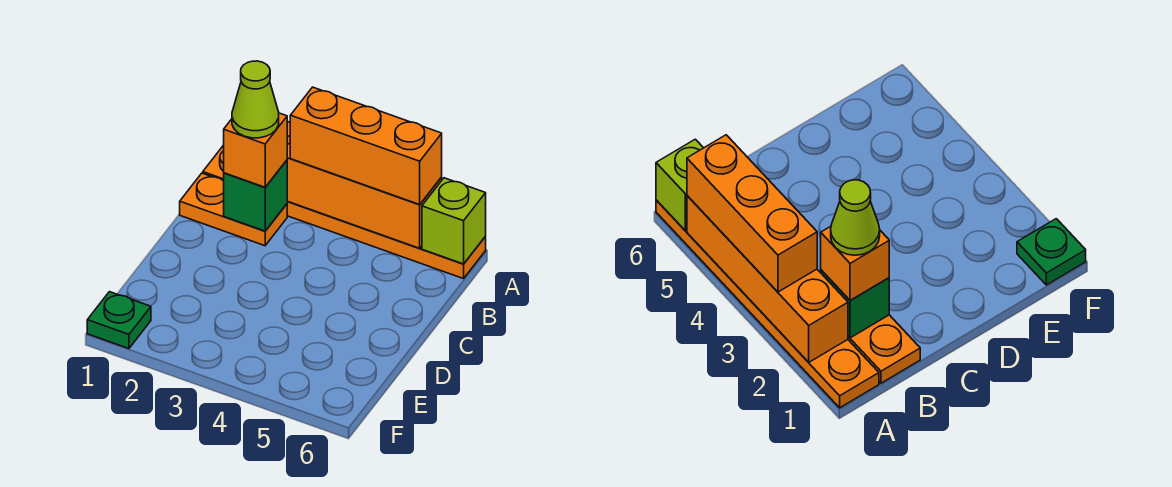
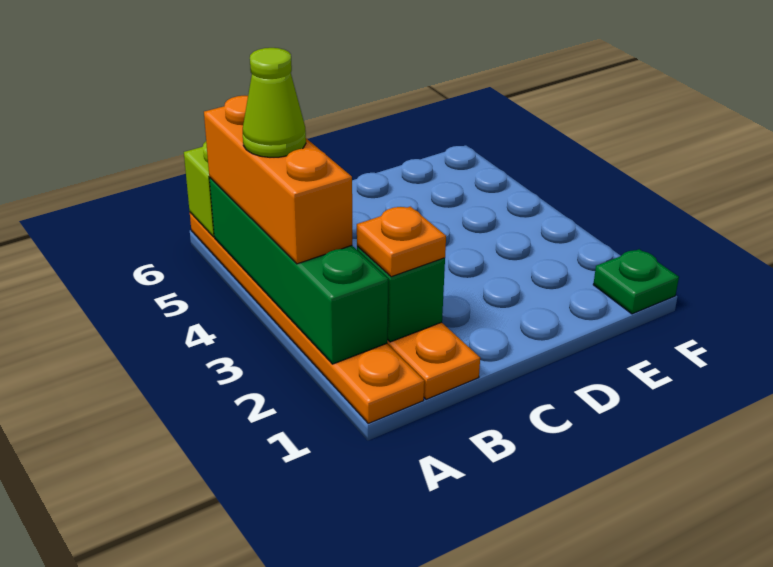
orange 1x4 brick [287,121,442,248] -> green 1x4 brick [209,178,388,364]
orange 1x1 brick [224,113,287,187] -> orange 1x1 plate [357,207,446,277]
lime 1x1 cone [232,61,279,138] -> lime 1x1 cone moved to [243,48,306,157]

